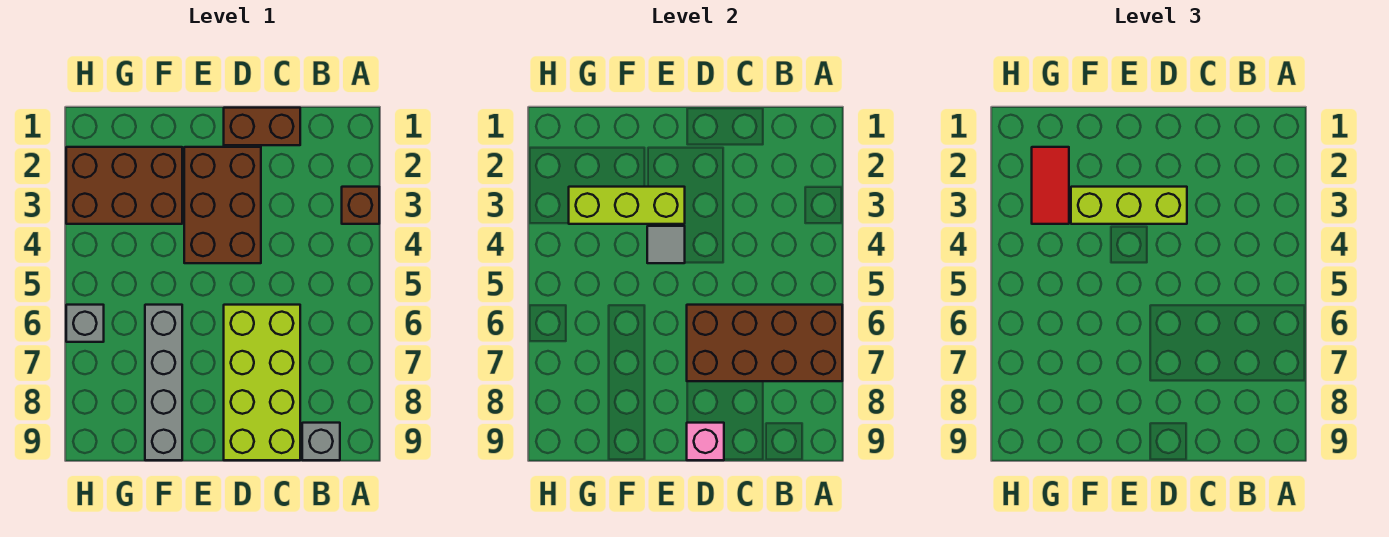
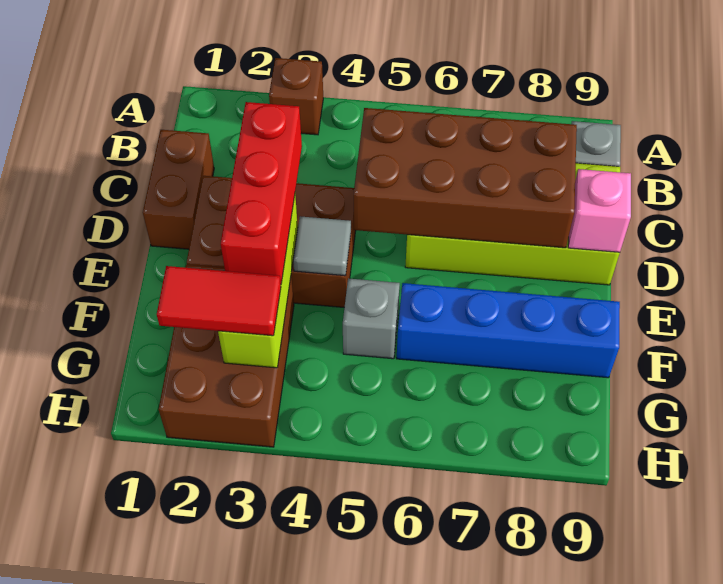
brown 2x4 brick [687,305,842,381] -> brown 2x4 brick turned to [354,108,577,248]
lime 1x3 brick [1071,187,1187,224] -> red 1x3 brick [221,102,302,283]
grey 1x4 brick [145,305,182,460] -> blue 1x4 brick [397,283,620,378]
grey 1x1 brick [66,305,104,342] -> grey 1x1 brick moved to [343,278,400,359]

